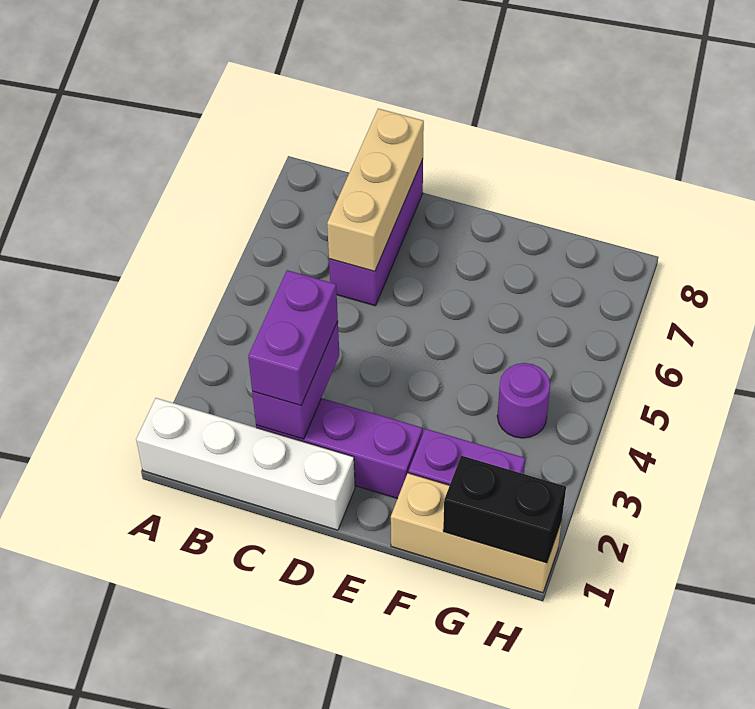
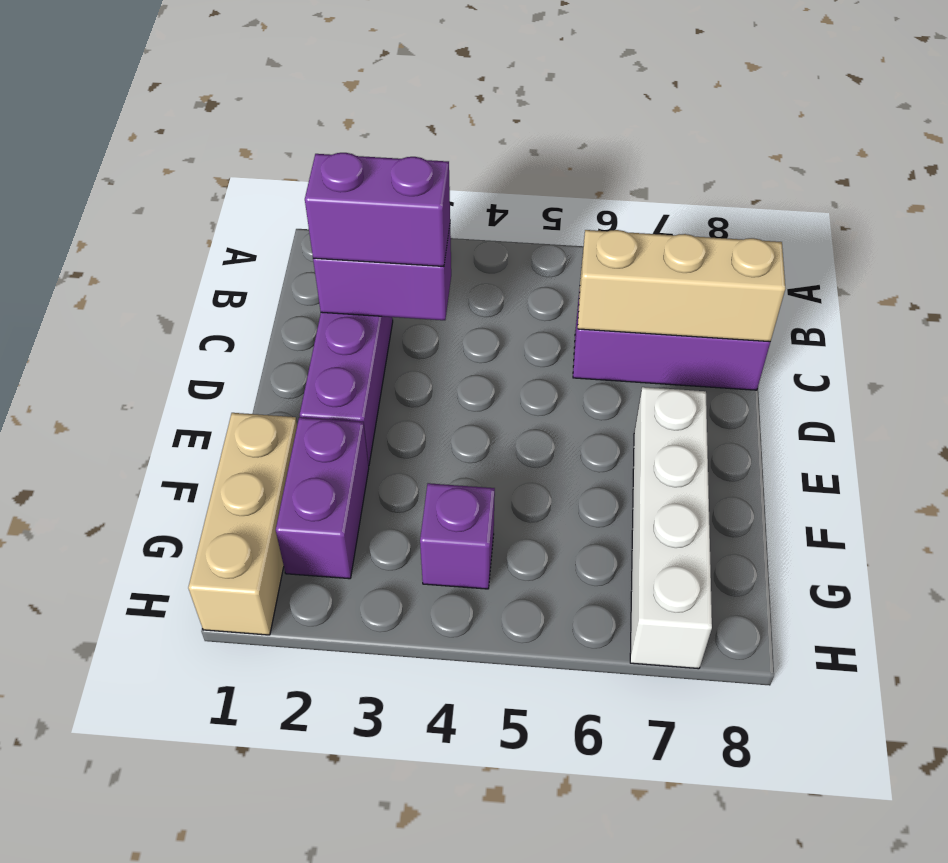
white 1x4 brick [136,398,355,530] -> white 1x4 brick moved to [630,387,712,669]
black 1x2 brick [443,456,566,563] -> none
purple 1x1 round brick [497,363,550,438] -> purple 1x1 brick [420,483,495,589]

